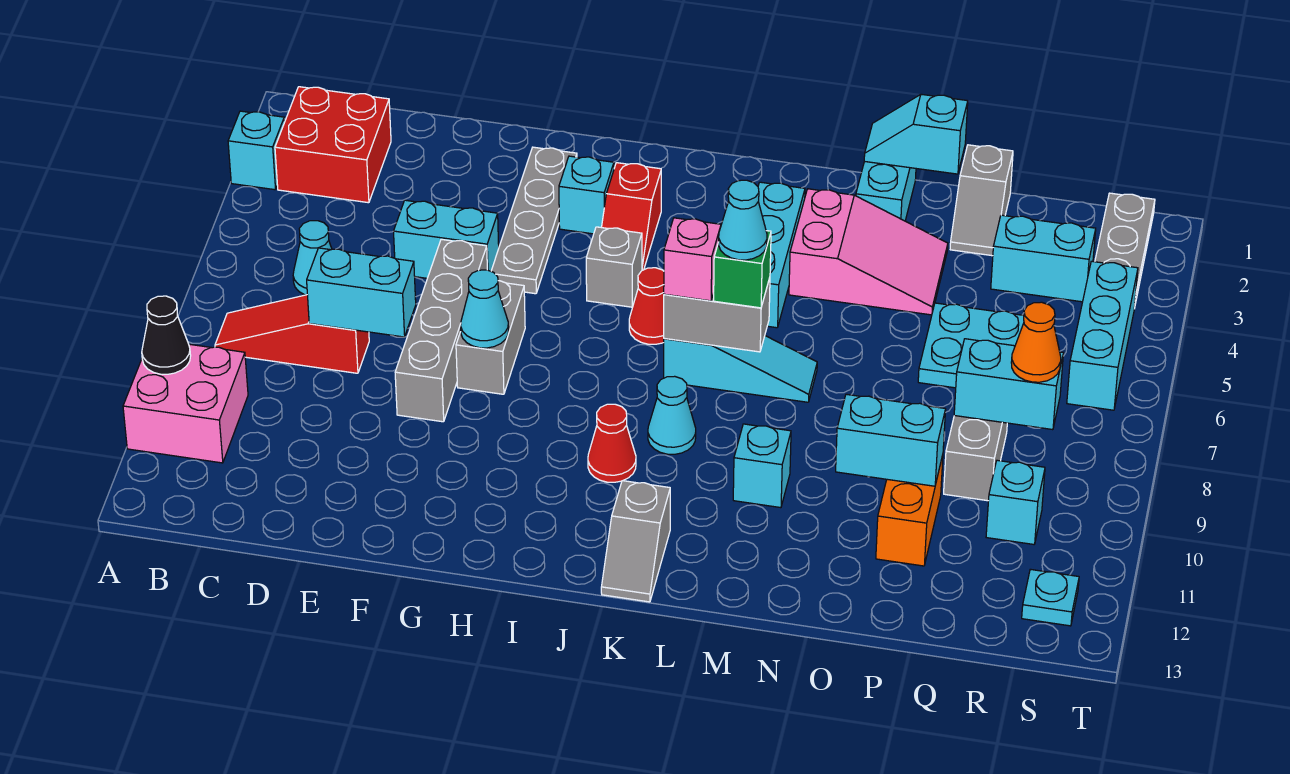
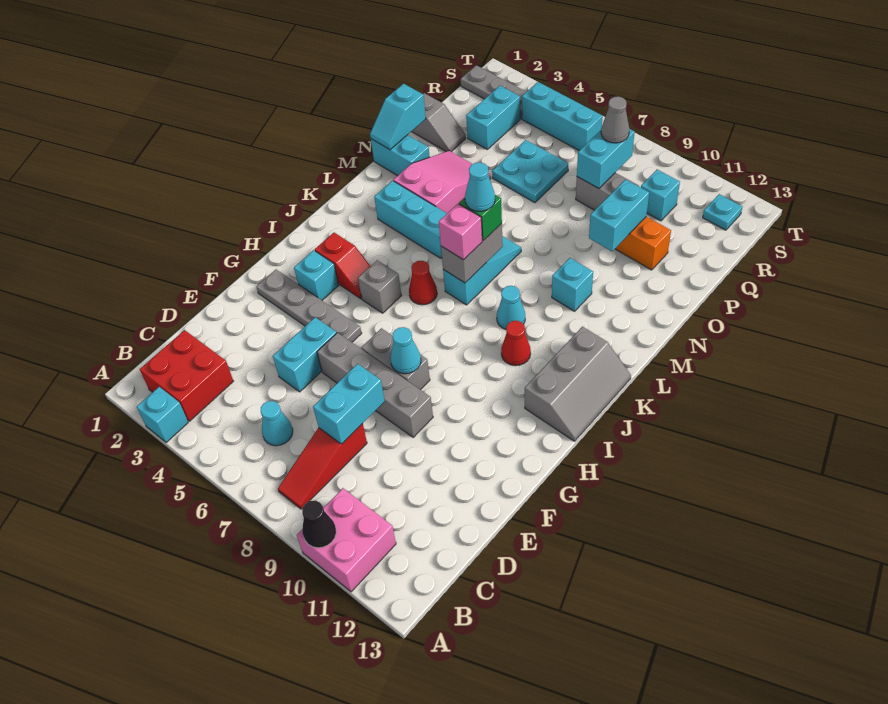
grey 1x2 slope [601,481,670,602] -> grey 2x3 slope [525,327,631,441]
orange 1x1 cone [1011,302,1061,382] -> grey 1x1 cone [601,96,629,143]

